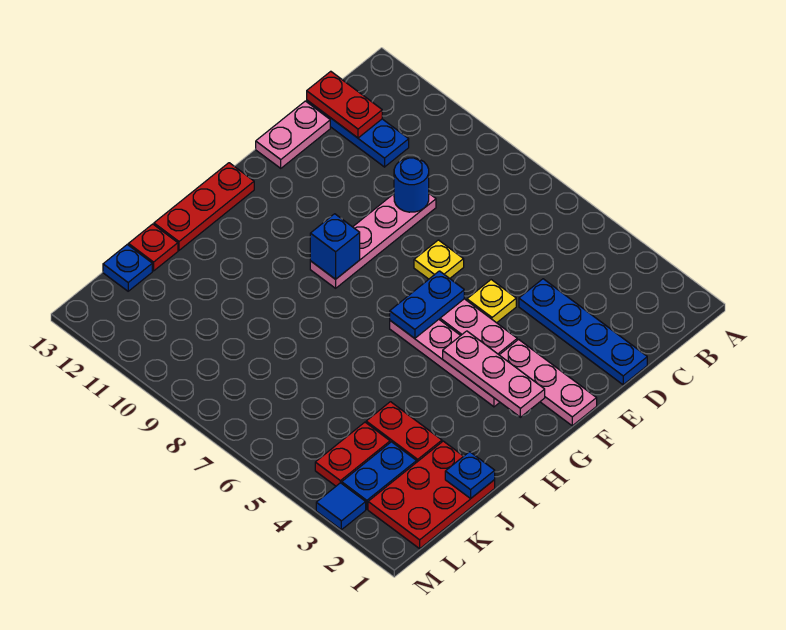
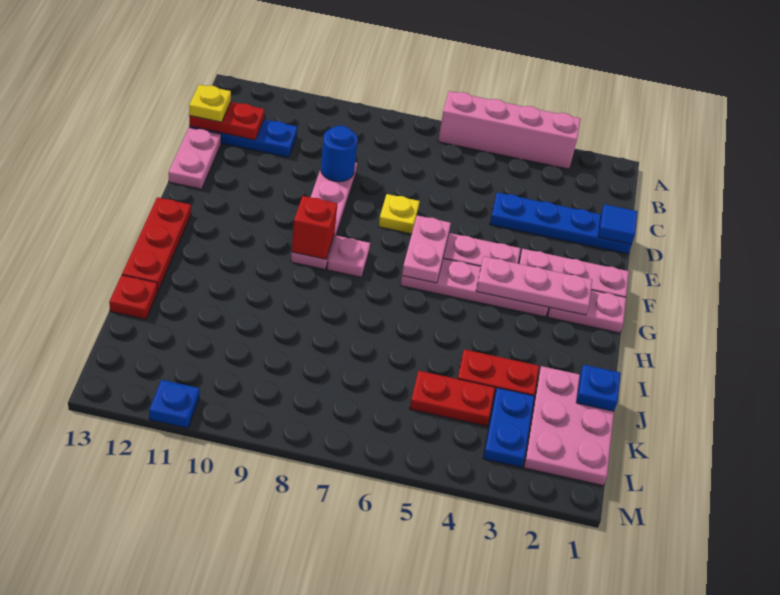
none -> pink 1x4 brick [438,91,581,169]
yellow 1x1 plate [467,280,516,323] -> yellow 1x1 plate moved to [189,84,231,122]
blue 1x2 plate [390,271,464,338] -> pink 1x2 plate [402,215,451,283]
none -> pink 1x2 plate [548,290,626,333]
none -> pink 1x1 plate [327,236,370,277]
blue 1x1 brick [310,214,360,279] -> red 1x1 brick [292,196,337,259]
red 2x3 plate [368,441,495,549] -> pink 2x3 plate [524,366,614,485]
red 1x2 plate [315,422,390,486] -> red 1x2 plate turned to [410,371,495,426]
blue 1x1 plate [103,245,152,291] -> blue 1x1 plate moved to [149,380,199,428]
blue 1x1 tile [316,483,366,530] -> blue 1x1 tile moved to [598,204,638,244]

